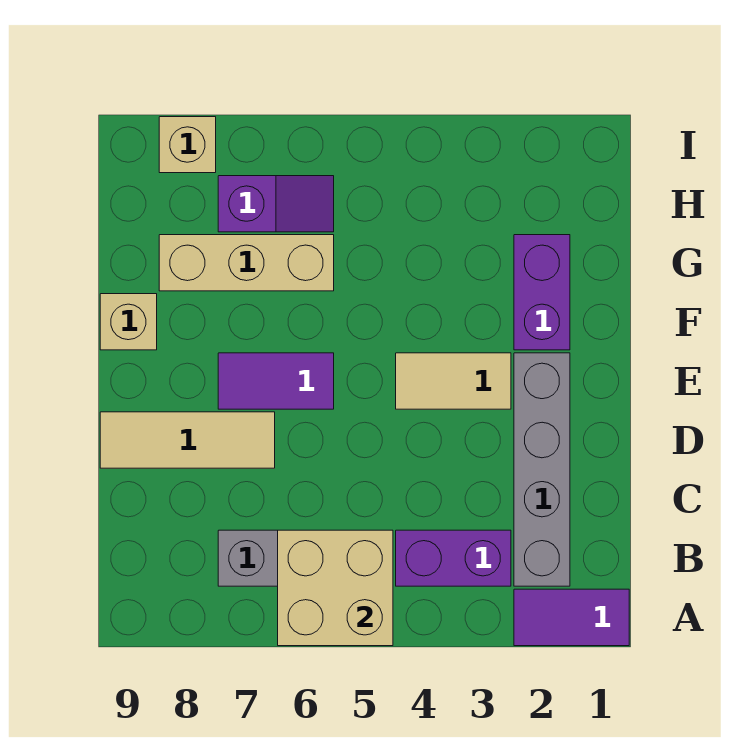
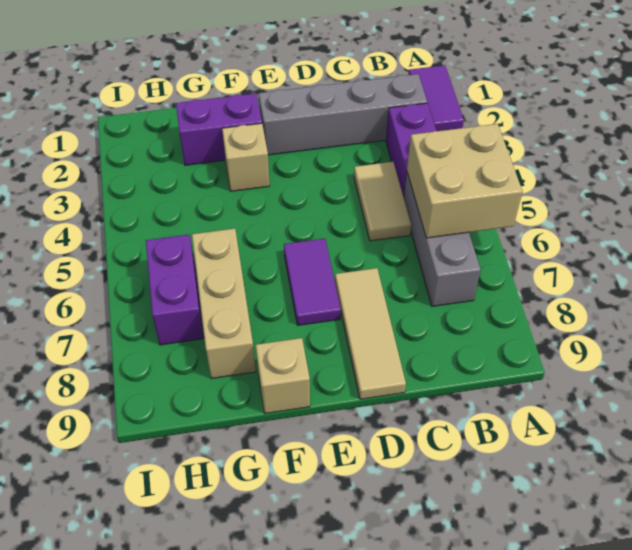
tan 1x2 tile [396,353,511,409] -> tan 1x2 tile moved to [354,162,411,241]
purple 1x2 slope [218,176,334,232] -> purple 1x2 brick [146,235,204,345]
tan 1x1 brick [159,117,216,173] -> tan 1x1 brick moved to [222,123,270,191]

